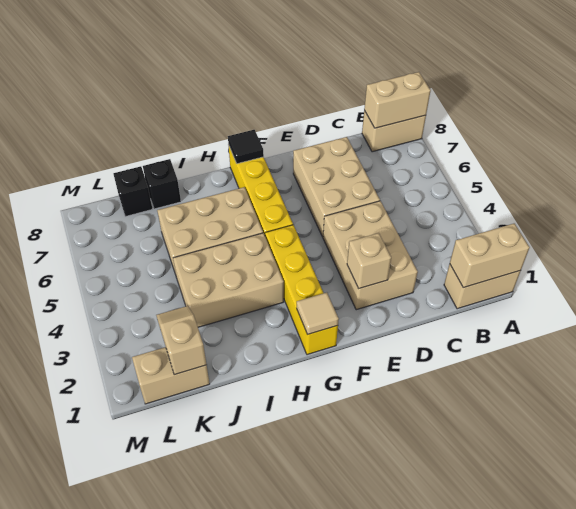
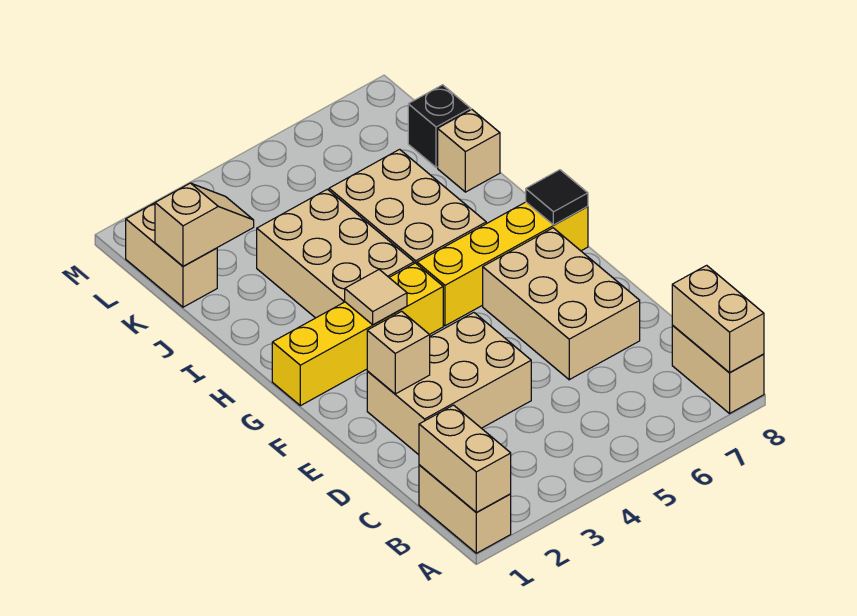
tan 2x3 brick [293,137,380,237] -> tan 2x3 brick turned to [483,228,640,380]
tan 1x1 tile [297,293,339,335] -> tan 1x1 tile moved to [345,270,407,325]
black 1x1 brick [143,159,181,209] -> tan 1x1 brick [438,110,500,192]

